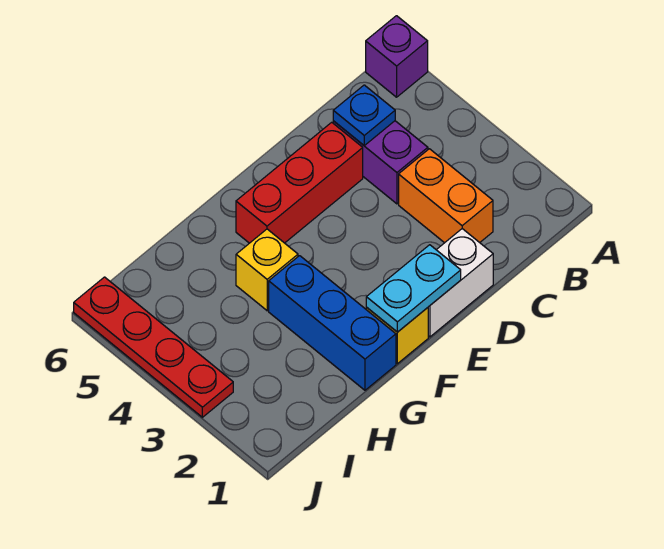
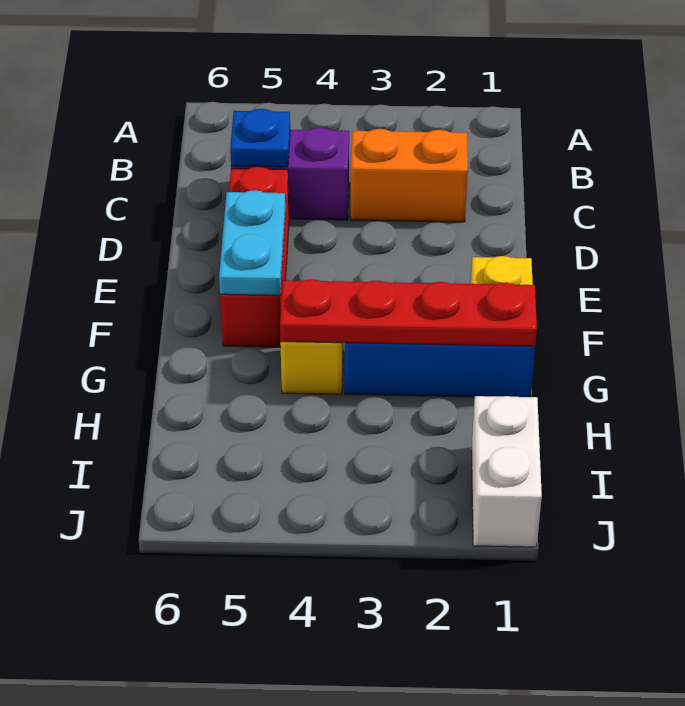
purple 1x1 brick [366,16,428,97] -> none
white 1x2 brick [428,229,493,337] -> white 1x2 brick moved to [472,396,542,547]
cyan 1x2 plate [366,245,461,332] -> cyan 1x2 plate moved to [219,190,285,295]
red 1x4 plate [74,277,233,417] -> red 1x4 plate moved to [280,279,537,346]

